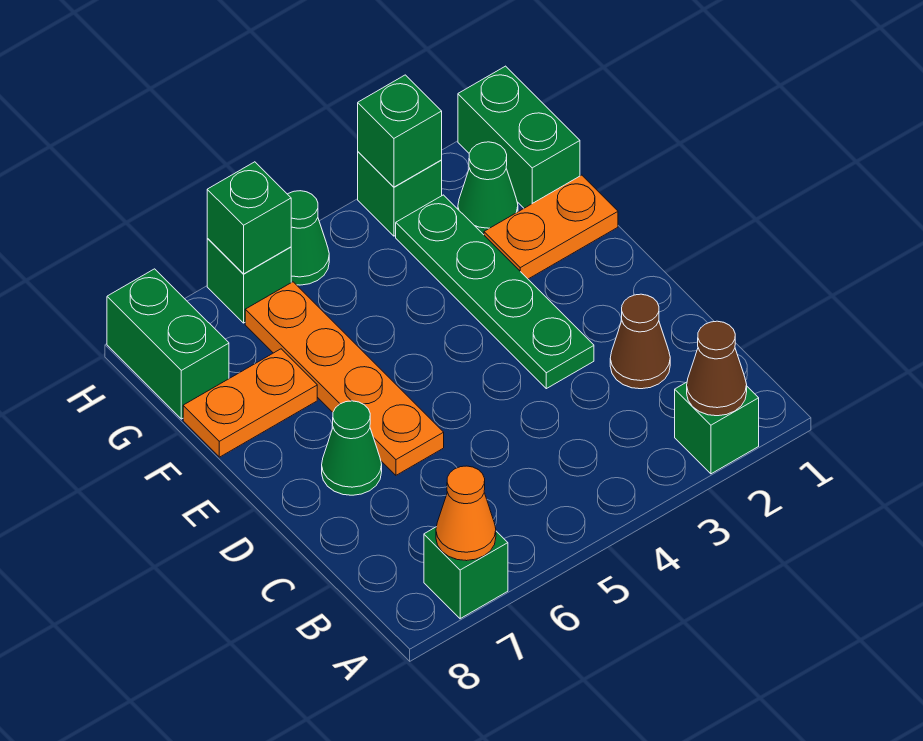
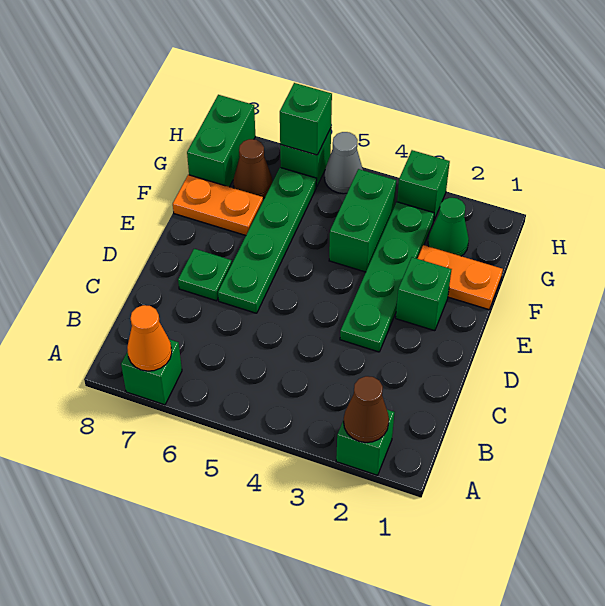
brown 1x1 cone [610,294,670,389] -> brown 1x1 cone moved to [233,139,272,199]
orange 1x4 plate [245,282,444,475] -> green 1x4 plate [218,167,317,313]
green 1x1 cone [322,401,382,495] -> green 1x1 plate [178,249,232,301]
green 1x2 brick [458,66,580,208] -> green 1x2 brick moved to [329,169,396,272]
green 1x1 brick [358,75,442,187] -> green 1x1 brick moved to [396,257,452,331]
green 1x1 cone [288,191,329,285] -> grey 1x1 cone [325,132,363,194]

